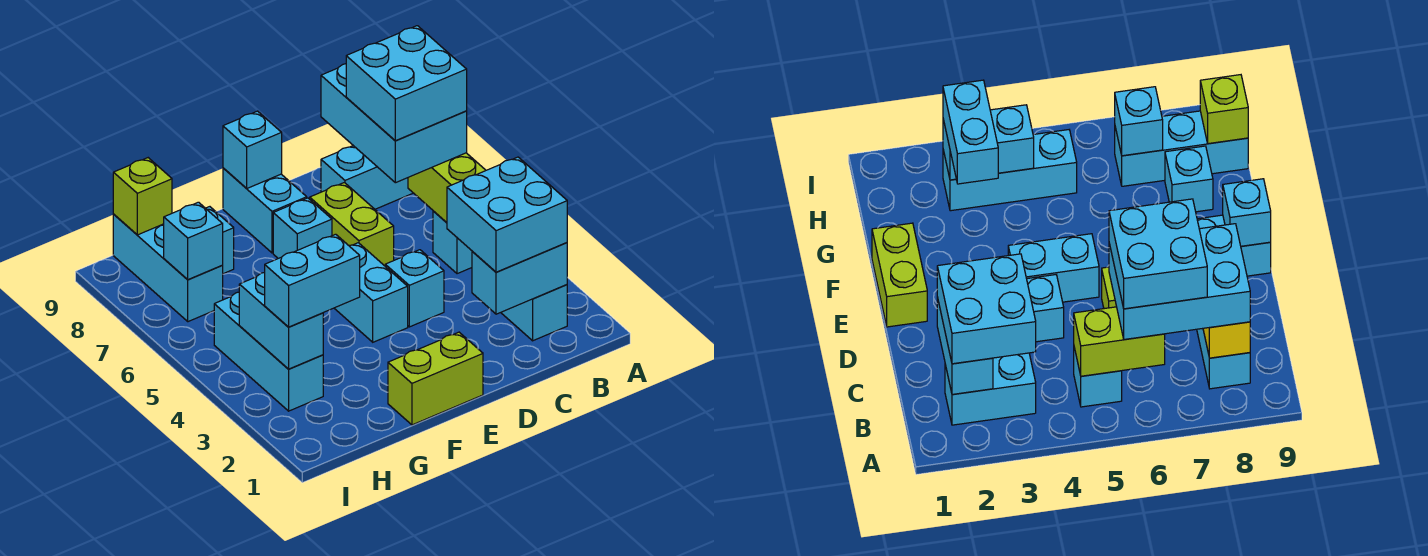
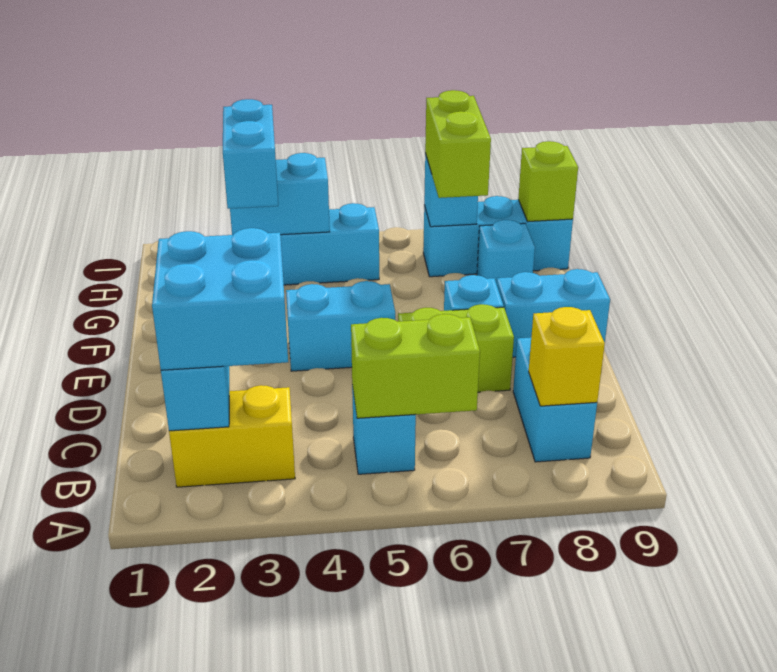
cyan 1x2 brick [501,285,567,341] -> yellow 1x2 brick [169,385,295,487]
cyan 2x3 brick [321,64,467,183] -> none
cyan 2x2 brick [346,26,467,141] -> none
cyan 1x1 brick [385,250,444,327] -> none
lime 1x2 brick [388,332,483,425] -> lime 1x2 brick moved to [425,90,491,198]
cyan 1x1 brick [223,111,282,188] -> none

